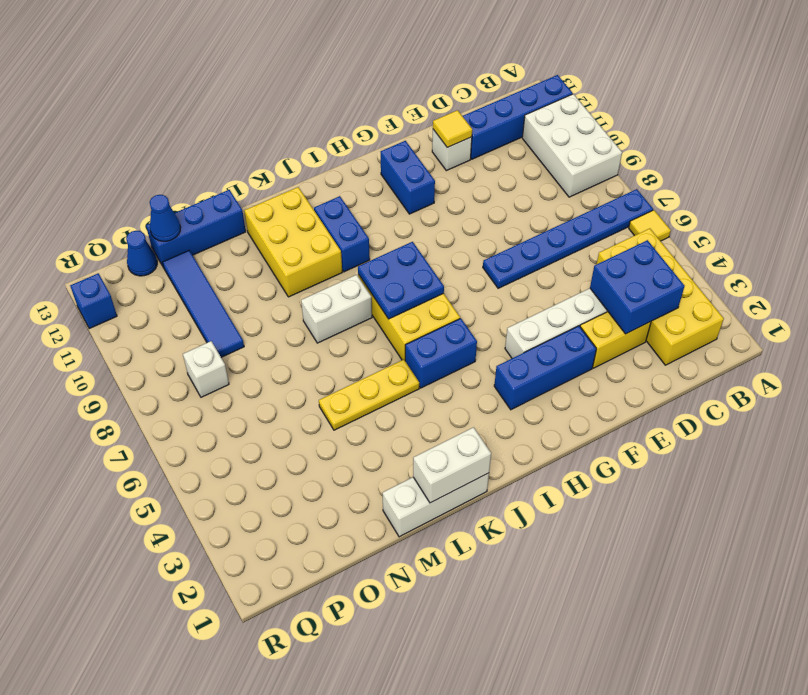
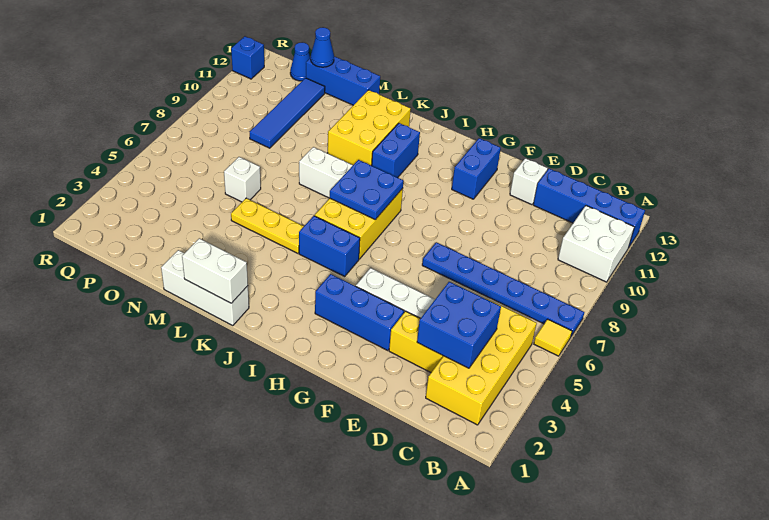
white 2x3 brick [522,94,622,197] -> white 2x2 brick [558,206,634,282]
yellow 1x1 tile [433,110,472,147] -> none
white 1x1 brick [183,341,229,397] -> white 1x1 brick moved to [224,157,261,202]

